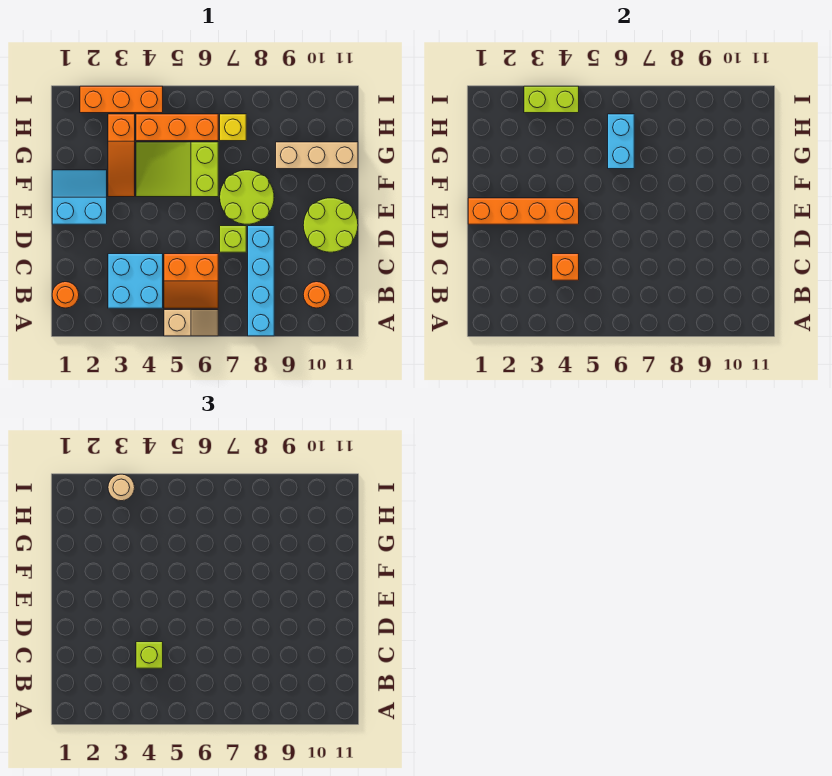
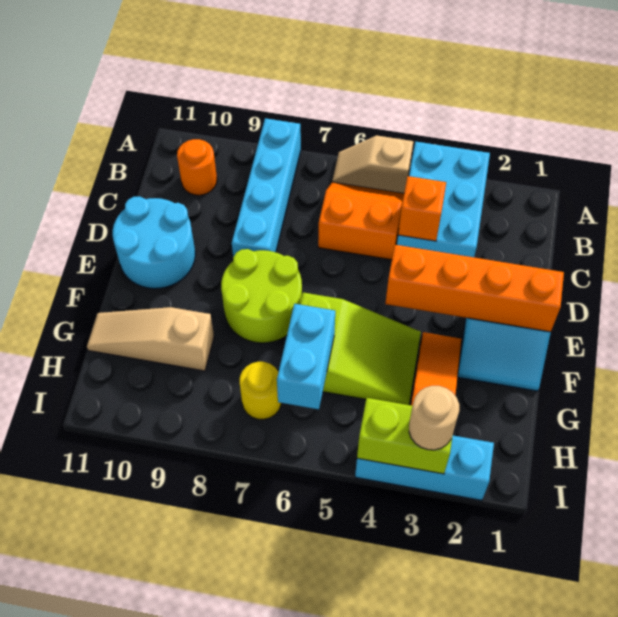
orange 1x1 round brick [52,282,79,308] -> none
cyan 2x2 brick [108,254,163,308] -> cyan 2x3 brick [397,142,490,257]
lime 1x1 brick [136,642,163,668] -> none
lime 1x1 brick [220,226,246,252] -> none
lime 2x2 round brick [303,198,358,252] -> cyan 2x2 round brick [112,196,195,289]
tan 1x3 brick [276,142,358,169] -> tan 1x3 slope [87,307,214,371]
orange 1x3 brick [136,114,218,141] -> none
yellow 1x1 brick [220,114,246,141] -> yellow 1x1 round brick [240,362,281,419]
orange 1x3 brick [80,86,163,113] -> cyan 1x3 brick [355,436,494,500]

